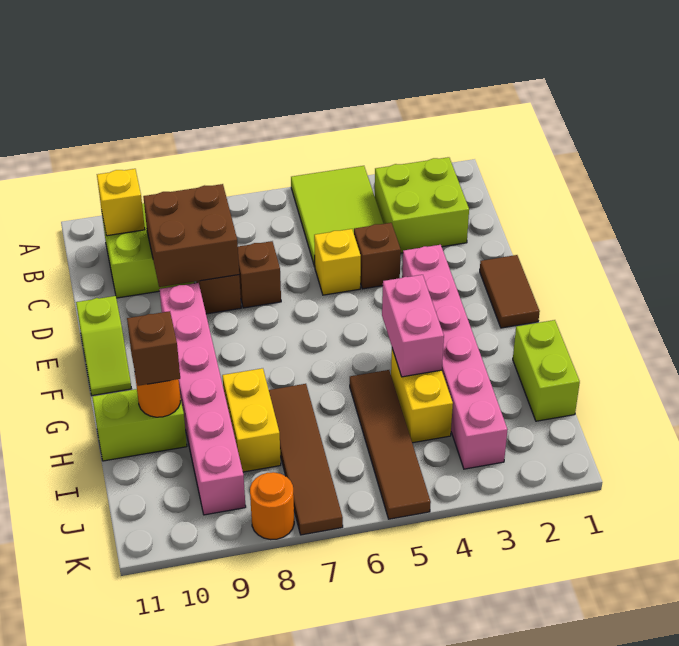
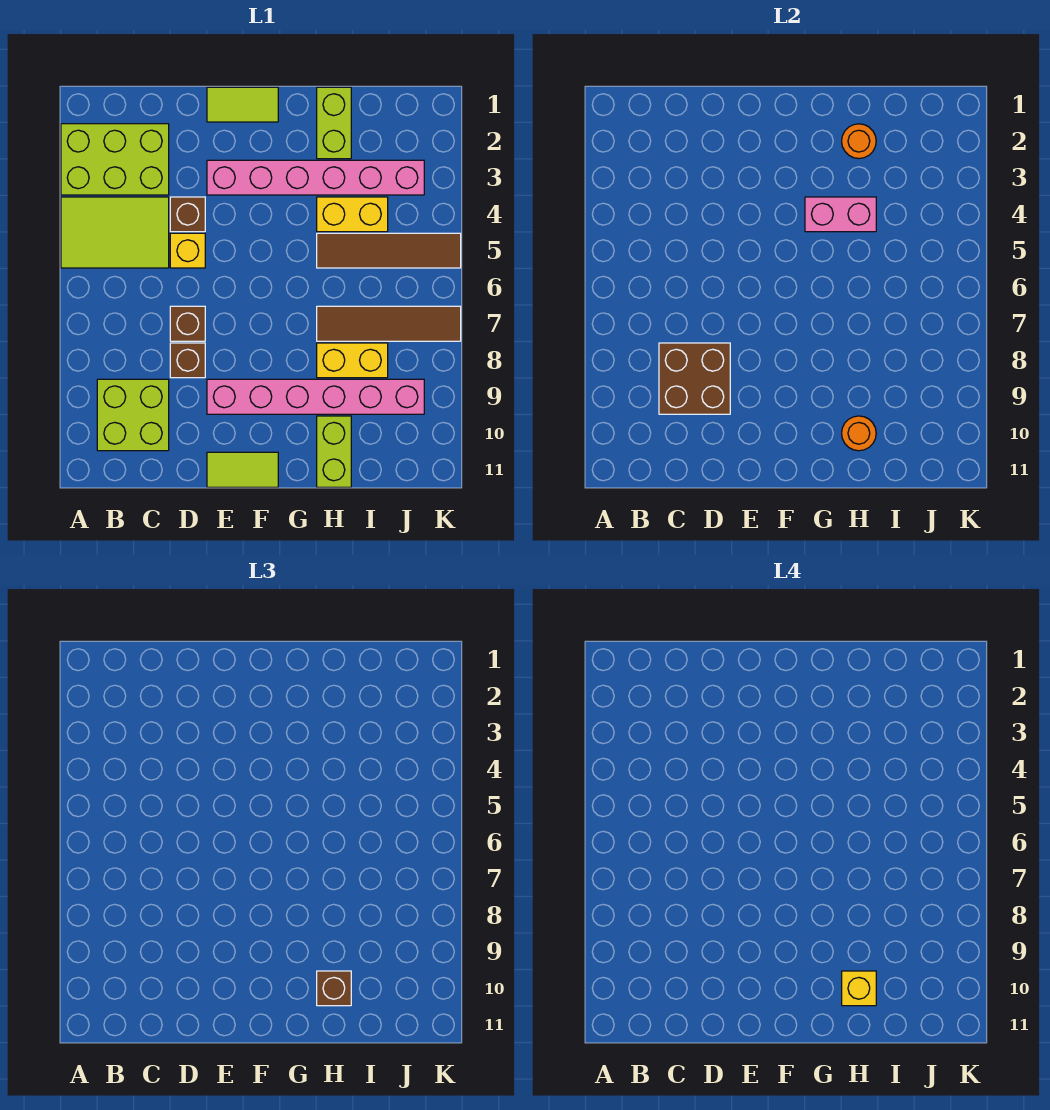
lime 2x2 brick [375,157,469,253] -> lime 2x3 brick [61,124,169,195]
yellow 1x1 brick [97,169,145,236] -> yellow 1x1 brick moved to [842,971,876,1006]
brown 1x2 tile [480,255,540,328] -> lime 1x2 tile [207,87,278,122]
lime 1x2 slope [76,296,131,395] -> lime 1x2 tile [207,452,278,487]
lime 1x2 brick [513,320,580,421] -> lime 1x2 brick turned to [317,87,351,159]
orange 1x1 round brick [250,472,294,540] -> orange 1x1 round brick moved to [842,124,876,159]

